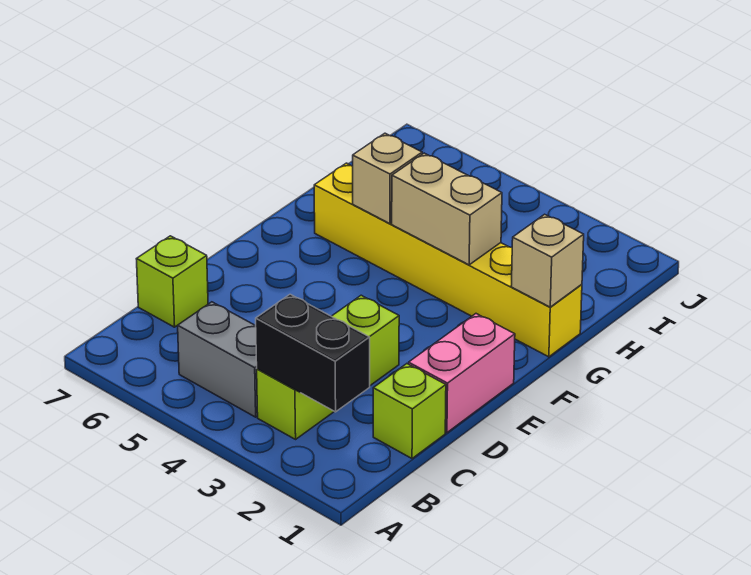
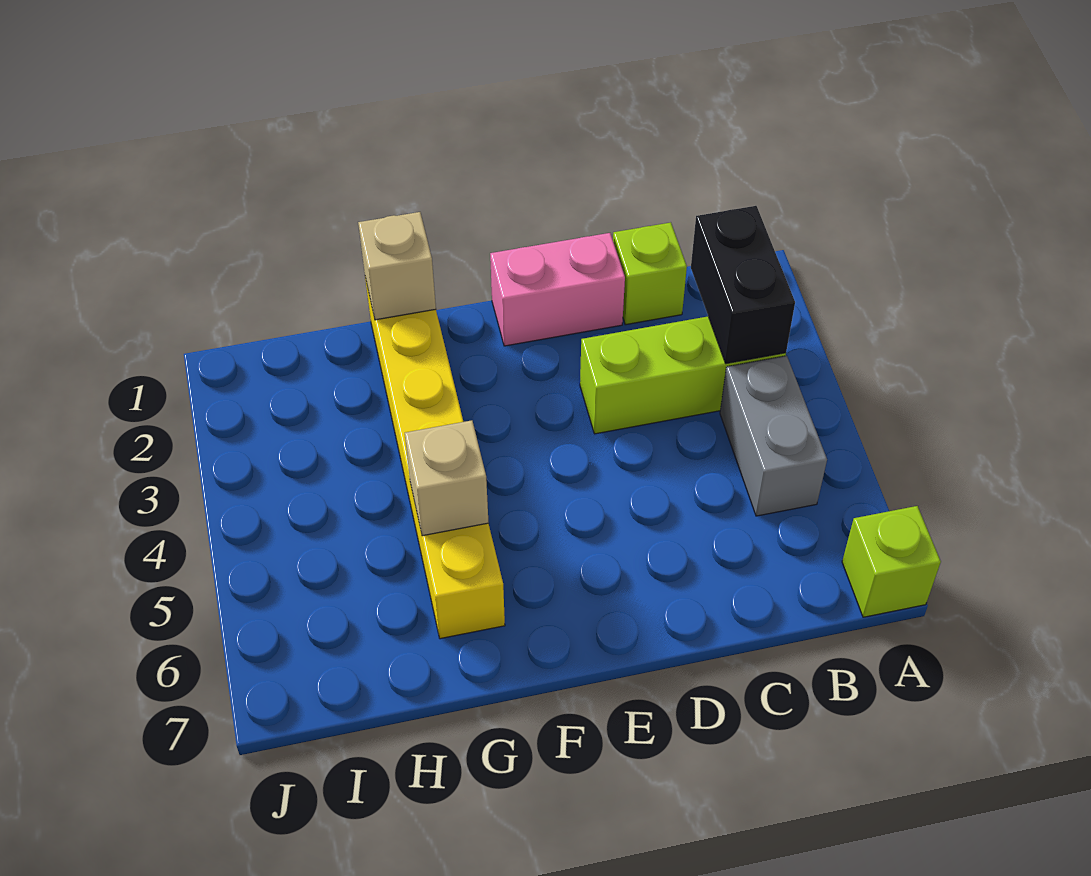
lime 1x1 brick [137,236,208,327] -> lime 1x1 brick moved to [842,506,941,617]
tan 1x2 brick [392,153,502,265] -> none

